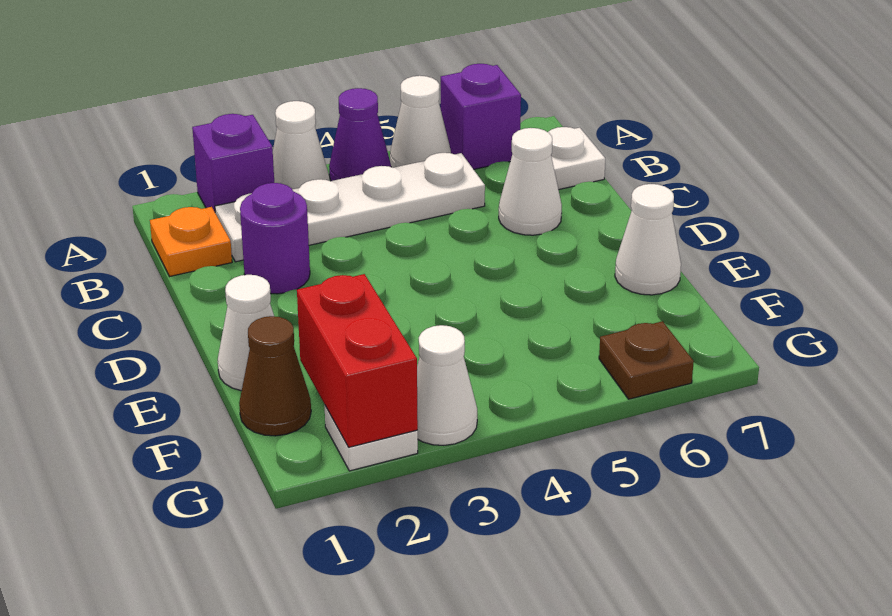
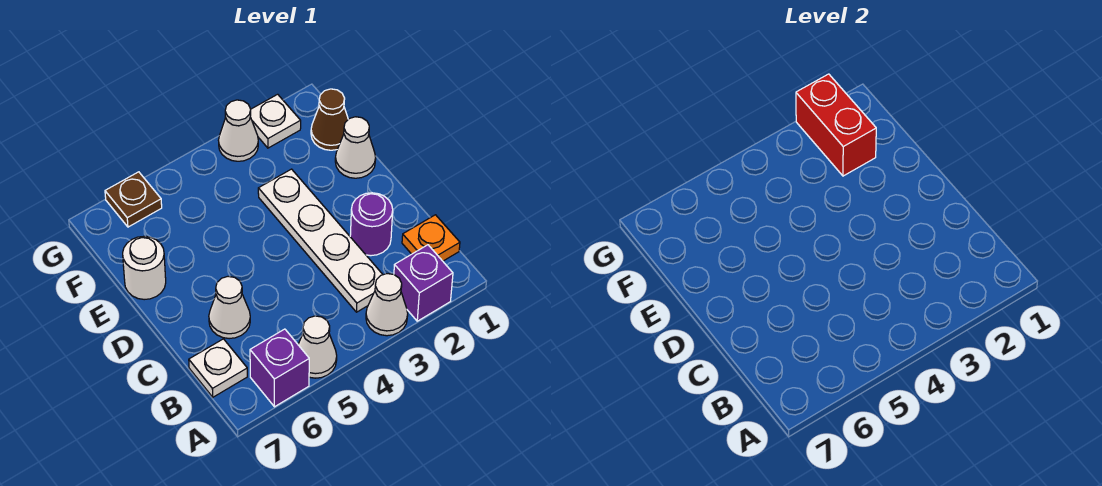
purple 1x1 cone [329,88,391,181] -> none
white 1x4 plate [215,153,485,262] -> white 1x4 plate turned to [258,169,383,312]
white 1x1 cone [615,184,681,295] -> white 1x1 round brick [123,236,166,300]

